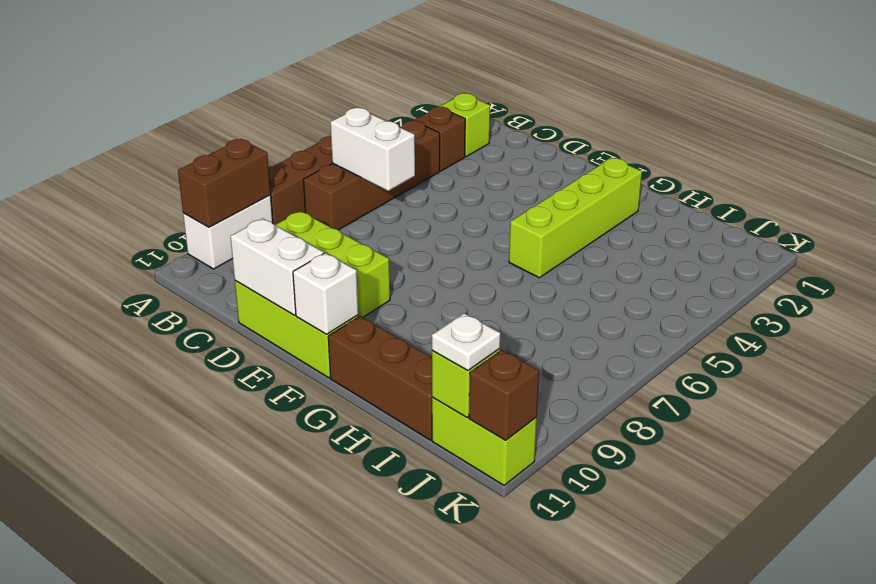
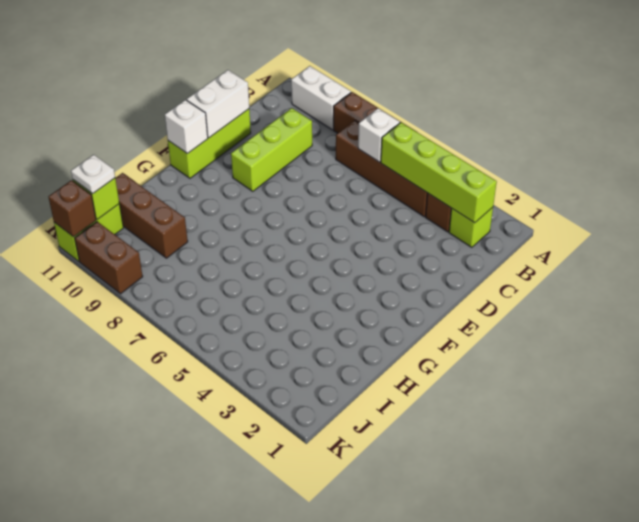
brown 1x2 brick [178,139,271,227] -> brown 1x2 brick moved to [75,222,143,294]
white 1x2 brick [330,108,415,191] -> white 1x1 brick [358,108,400,162]
lime 1x4 brick [509,158,642,278] -> lime 1x4 brick moved to [381,123,497,223]
brown 1x3 brick [328,316,432,440] -> brown 1x3 brick turned to [115,173,188,258]

